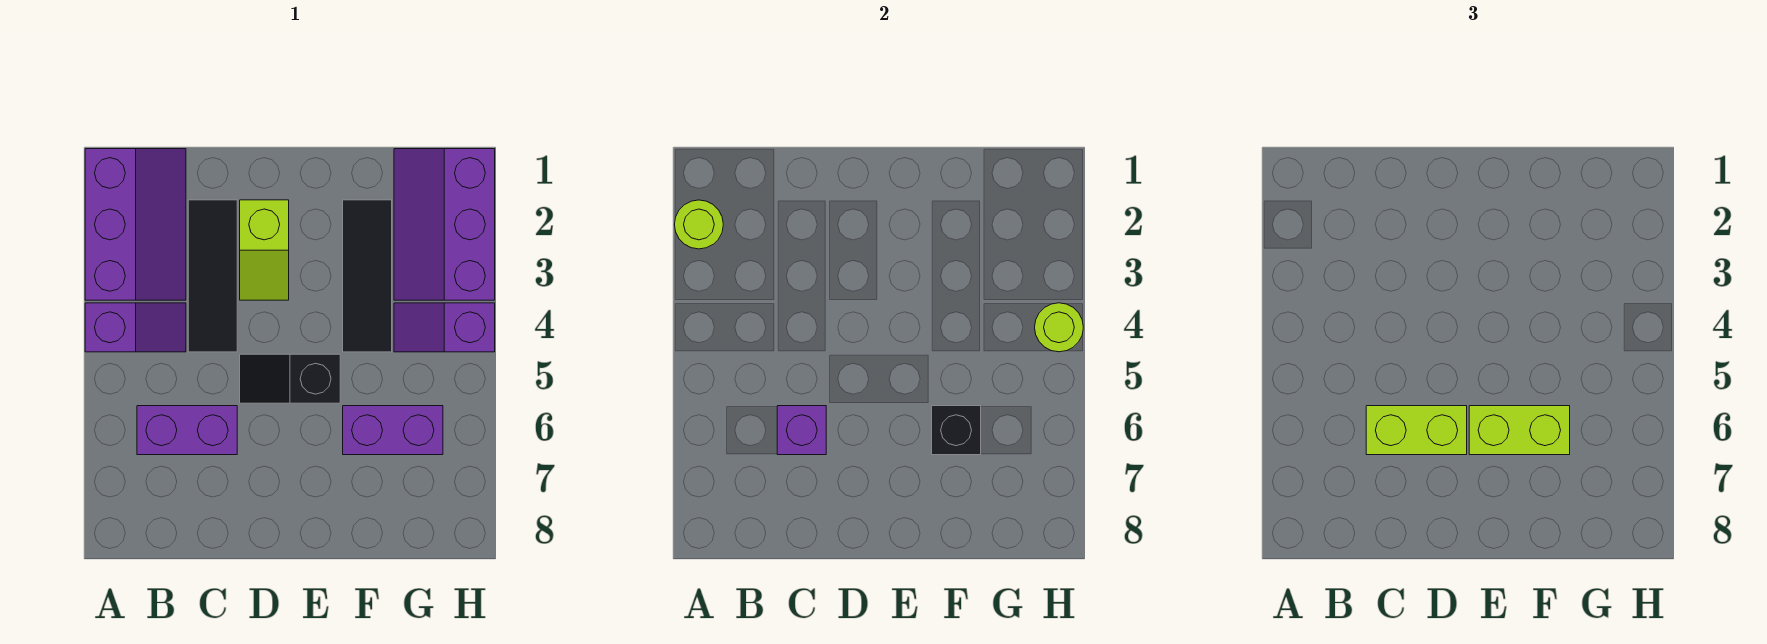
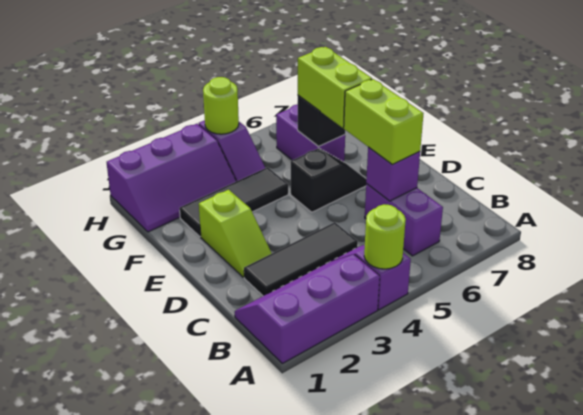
lime 1x1 round brick [675,200,723,249] -> lime 1x1 round brick moved to [364,204,406,269]
lime 1x2 slope [240,200,289,300] -> lime 1x2 slope turned to [199,190,272,277]
black 1x2 slope [240,354,340,403] -> black 1x2 slope turned to [291,148,366,212]

